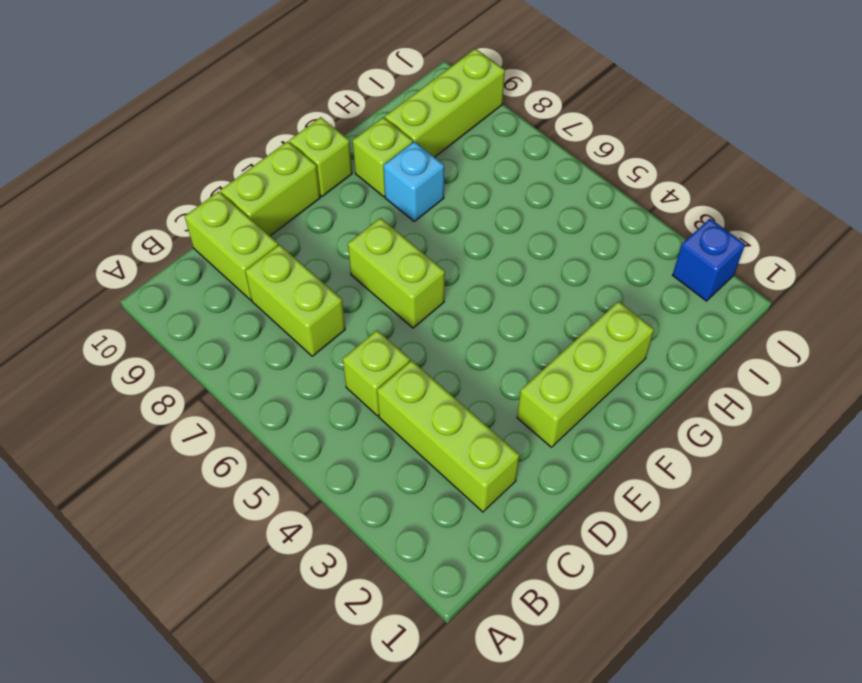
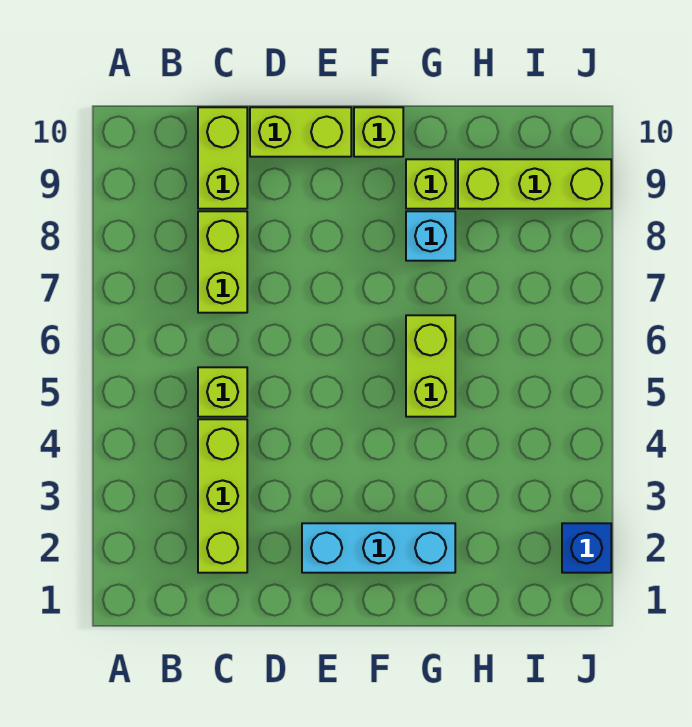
lime 1x3 brick [517,301,654,447] -> cyan 1x3 brick [302,523,455,573]
lime 1x2 brick [348,218,445,328] -> lime 1x2 brick moved to [406,315,455,417]

